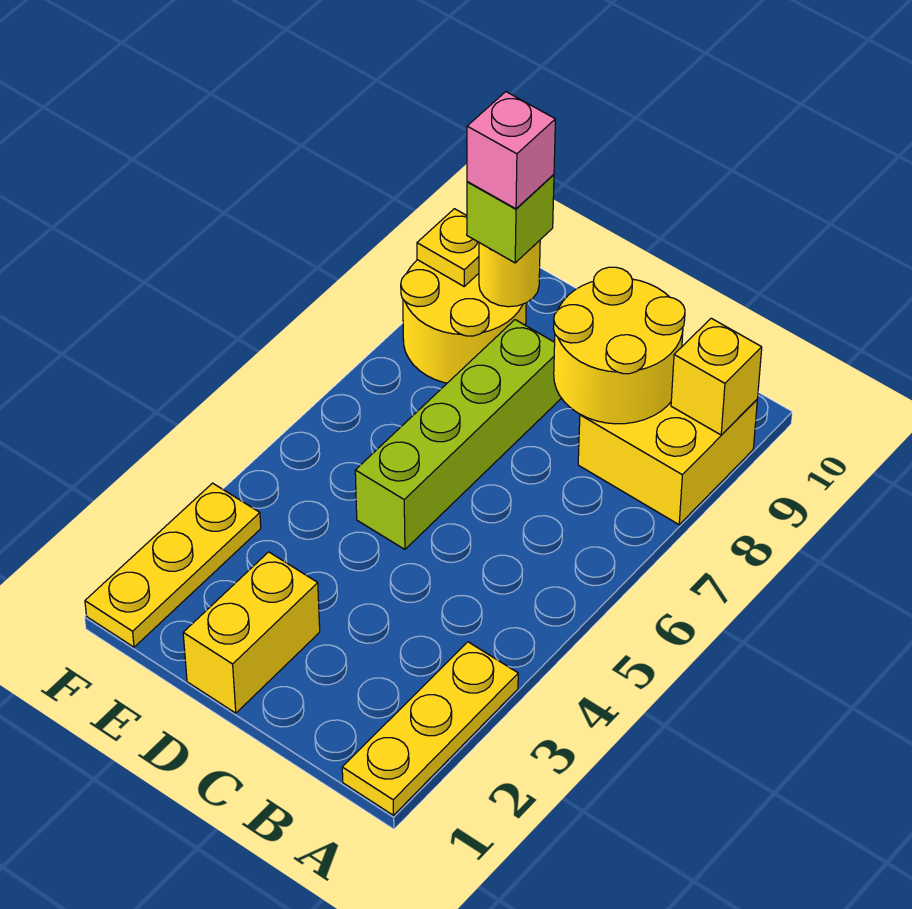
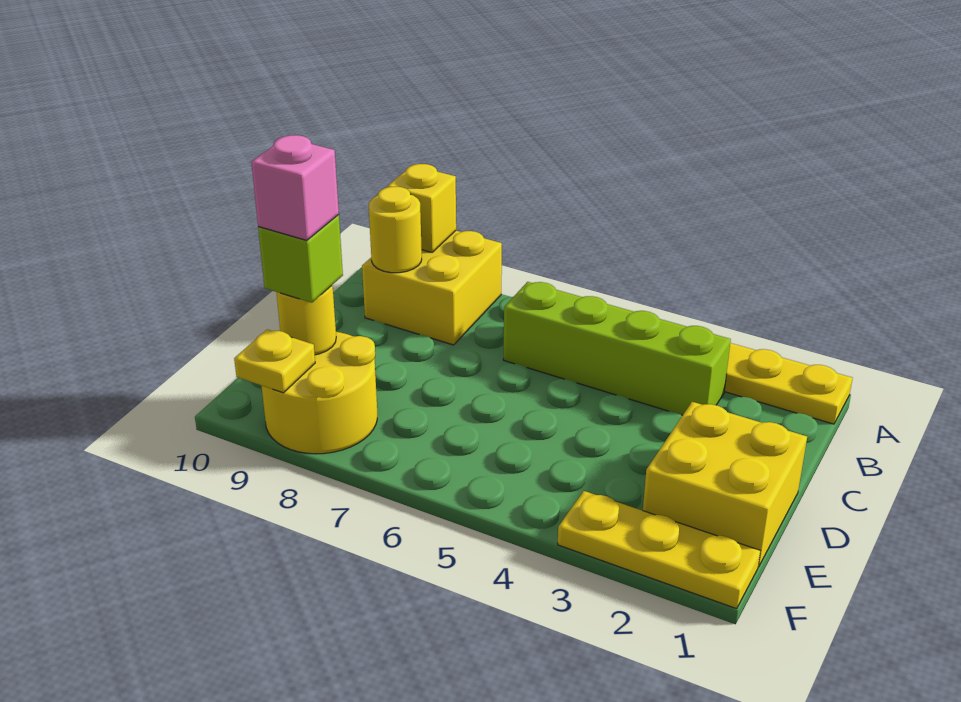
yellow 2x2 round brick [554,267,685,424] -> yellow 1x1 round brick [369,187,422,273]
yellow 1x2 brick [183,552,320,713] -> yellow 2x2 brick [643,402,807,567]
lime 1x4 brick [355,320,561,549] -> lime 1x4 brick moved to [503,282,731,415]

